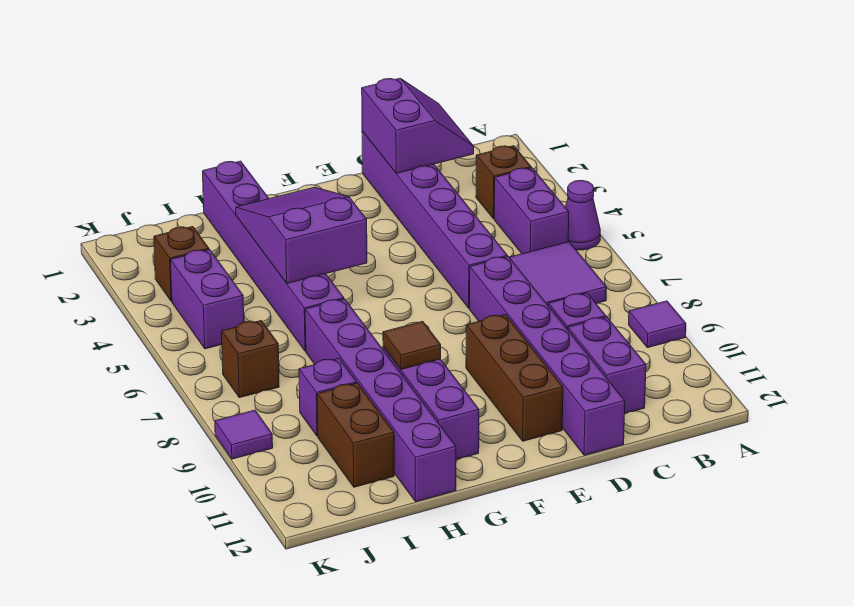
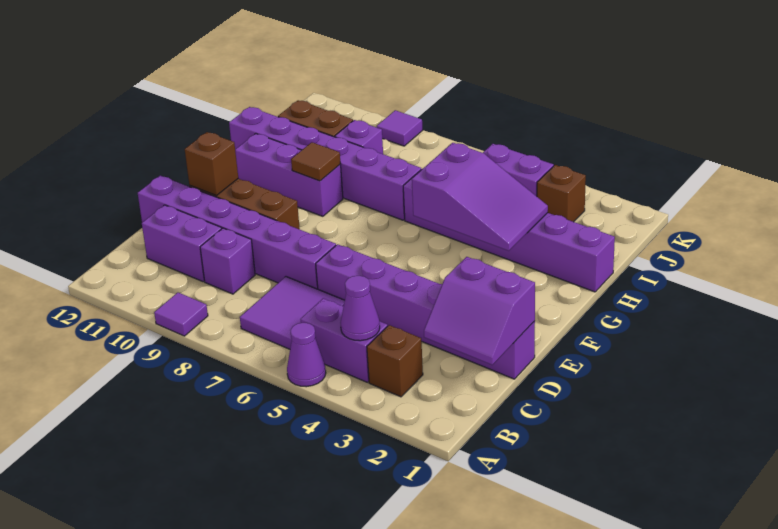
none -> purple 1x1 cone [341,276,380,341]
brown 1x1 brick [222,321,279,398] -> brown 1x1 brick moved to [185,132,238,195]

